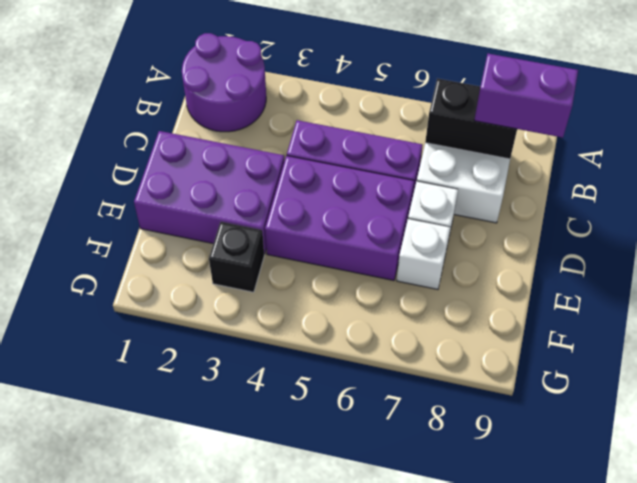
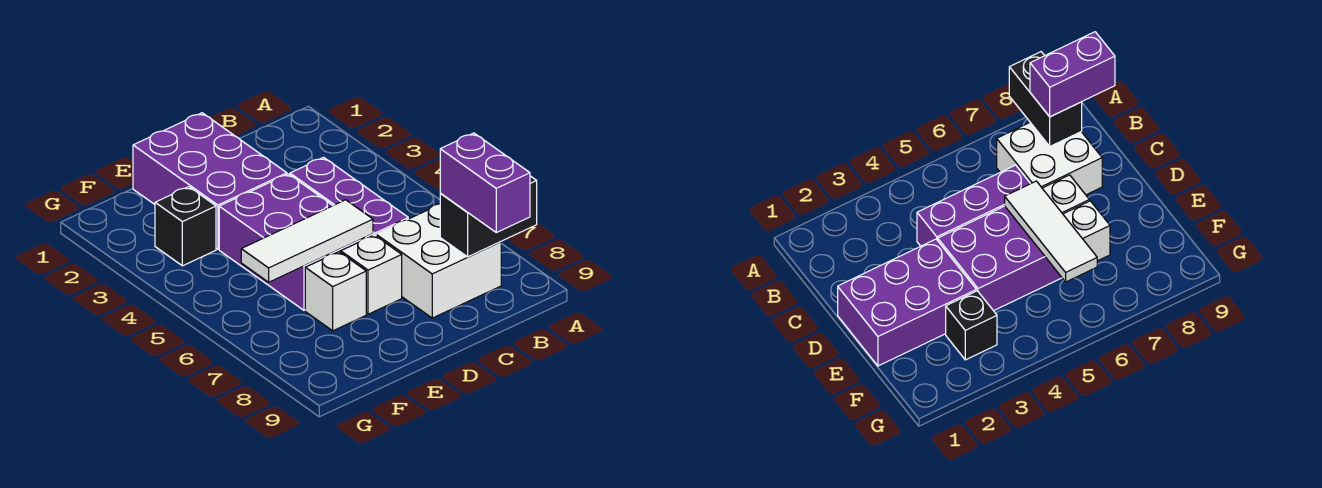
purple 2x2 round brick [182,33,266,132] -> none
black 1x2 brick [425,78,517,159] -> black 1x2 brick turned to [440,176,537,257]
none -> white 1x3 tile [241,200,373,282]

